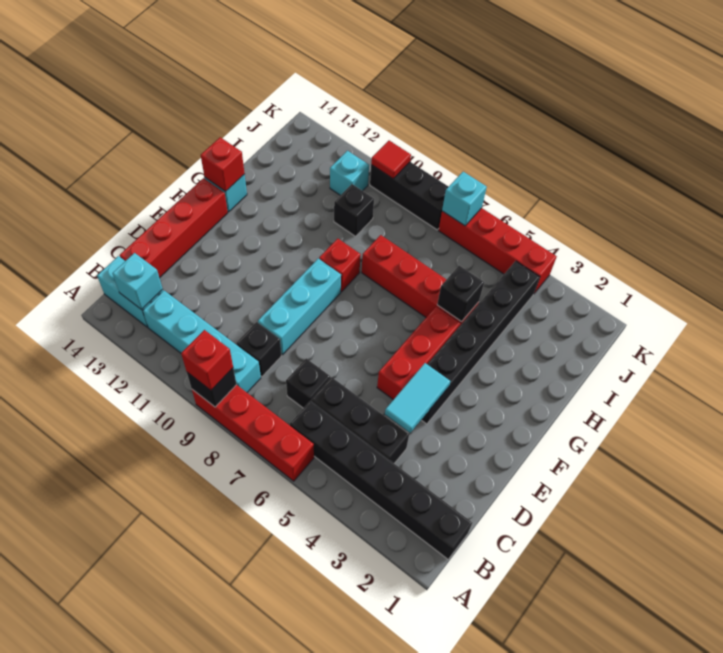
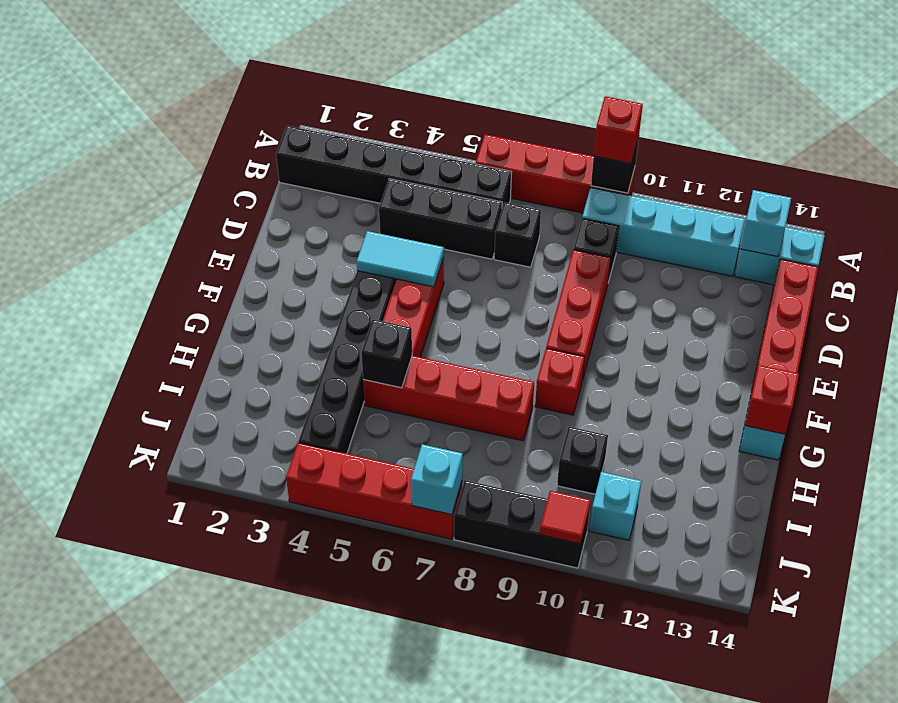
cyan 1x2 tile [385,363,450,433] -> cyan 1x2 tile turned to [357,231,444,287]
cyan 1x3 brick [258,259,341,355] -> red 1x3 brick [546,250,611,381]

